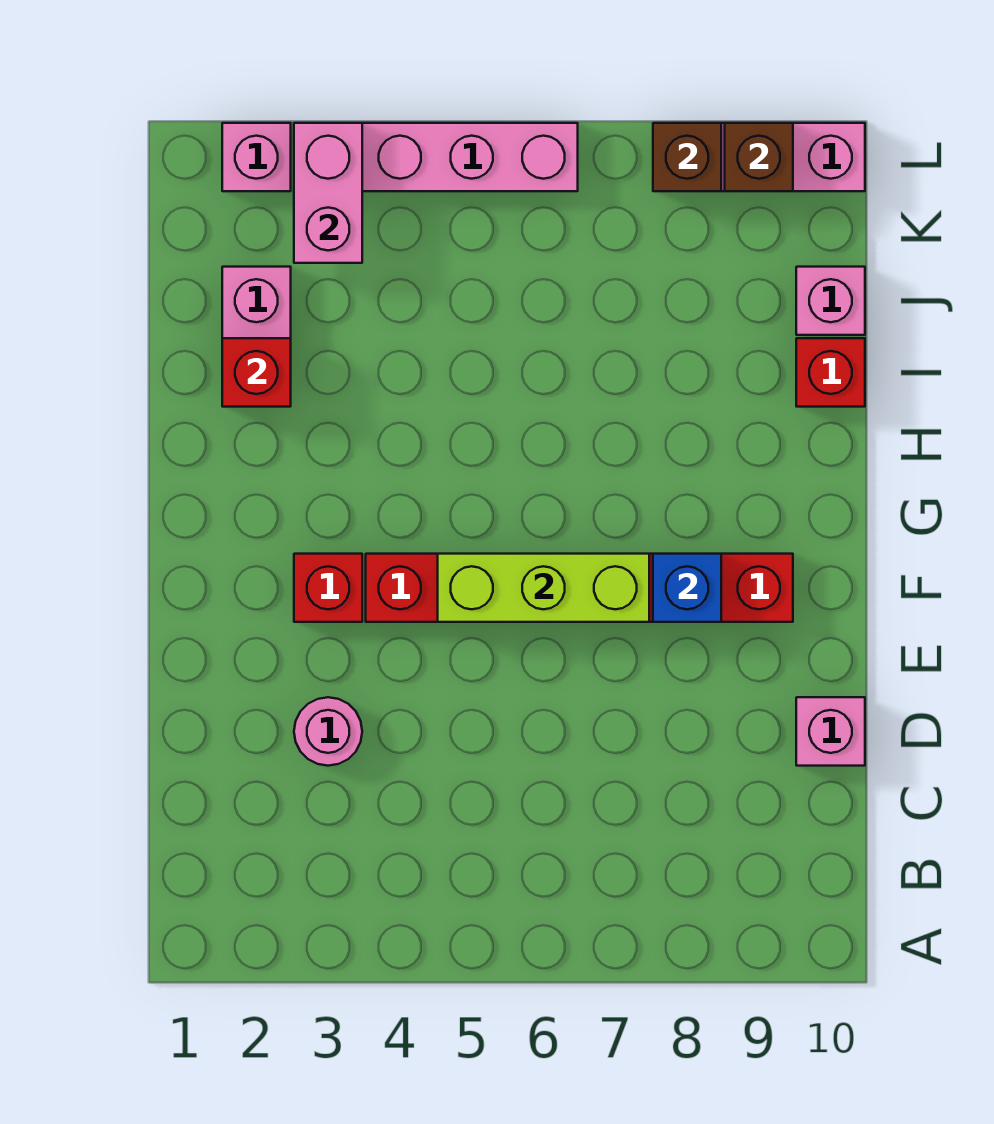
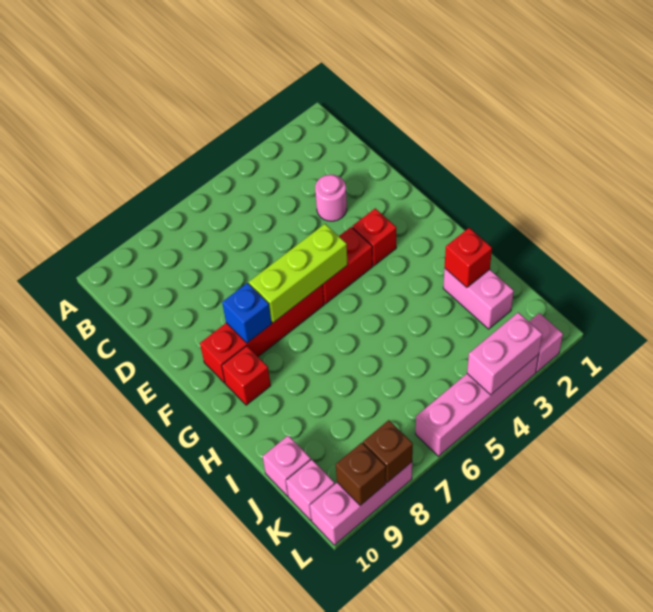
pink 1x1 brick [796,697,865,766] -> pink 1x1 brick moved to [286,459,335,520]
red 1x1 brick [796,338,865,407] -> red 1x1 brick moved to [222,346,271,405]
pink 1x2 brick [294,123,362,263] -> pink 1x2 brick turned to [467,312,542,395]

